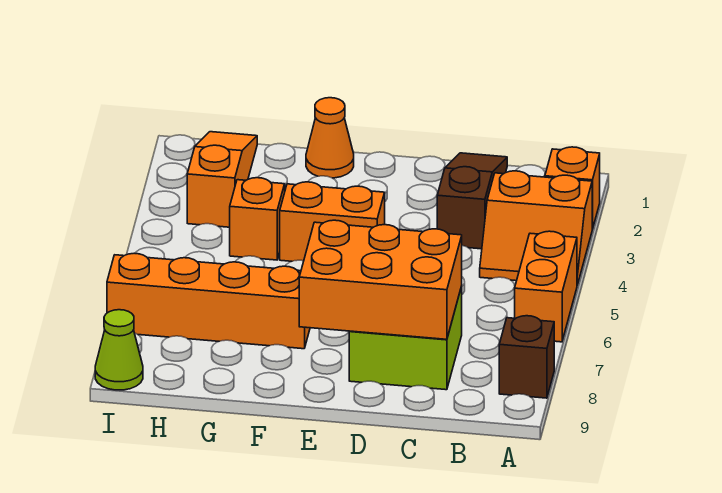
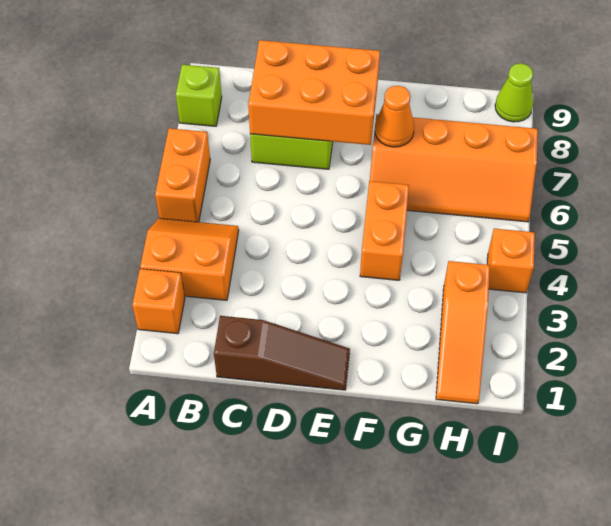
brown 1x1 brick [499,316,554,398] -> lime 1x1 brick [176,65,222,126]
brown 1x3 slope [437,153,507,249] -> brown 1x3 slope turned to [214,316,350,390]
orange 1x2 brick [280,182,385,261] -> orange 1x2 brick turned to [360,181,409,280]
orange 1x1 cone [306,98,354,178] -> orange 1x1 cone moved to [375,86,414,147]
orange 1x1 brick [230,178,285,260] -> orange 1x1 brick moved to [487,229,535,293]

